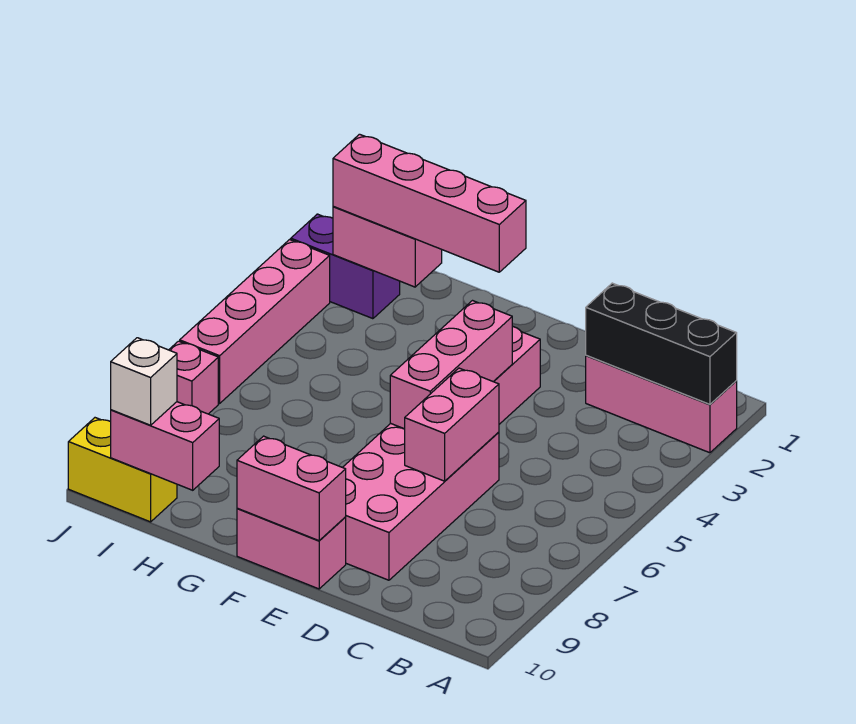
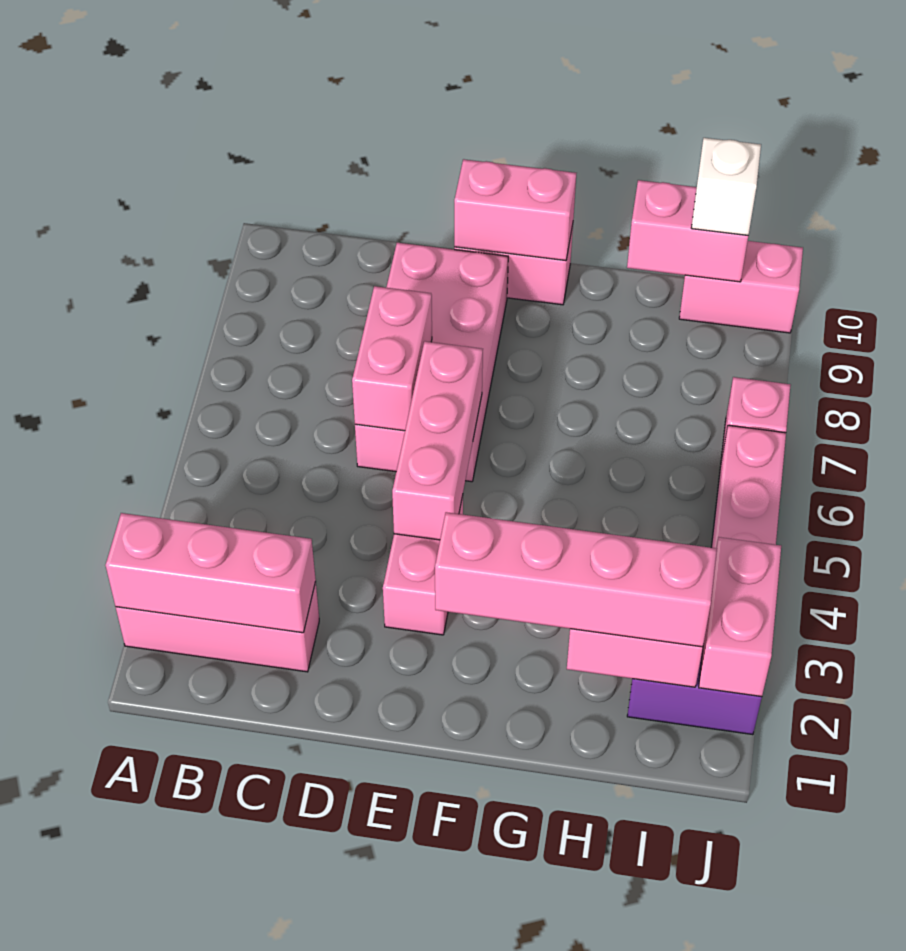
black 1x3 brick [586,283,737,404] -> pink 1x3 brick [106,513,316,633]
yellow 1x2 brick [68,418,177,522] -> pink 1x2 brick [679,241,803,333]
none -> pink 1x2 brick [699,537,781,697]

